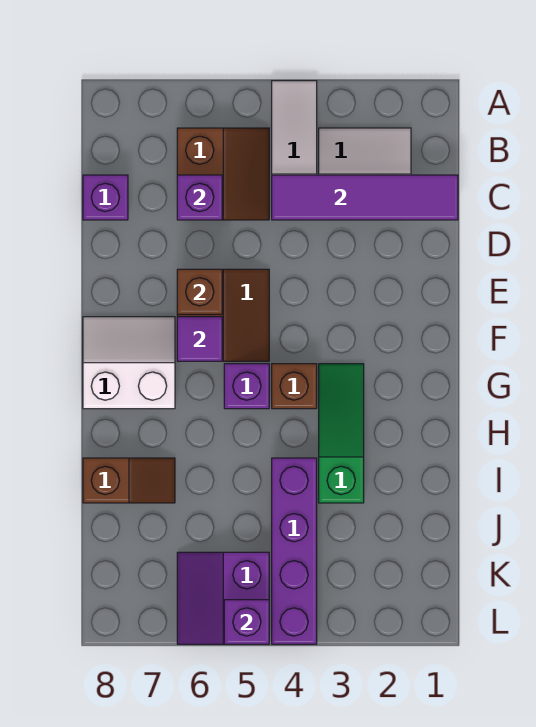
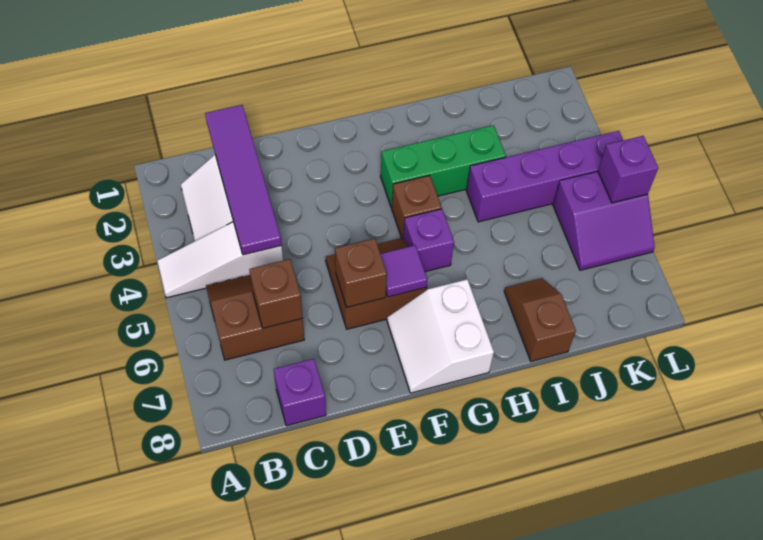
purple 1x1 brick [177,175,222,220] -> brown 1x1 brick [249,259,303,328]
green 1x3 slope [319,364,364,503] -> green 1x3 brick [381,125,506,207]

